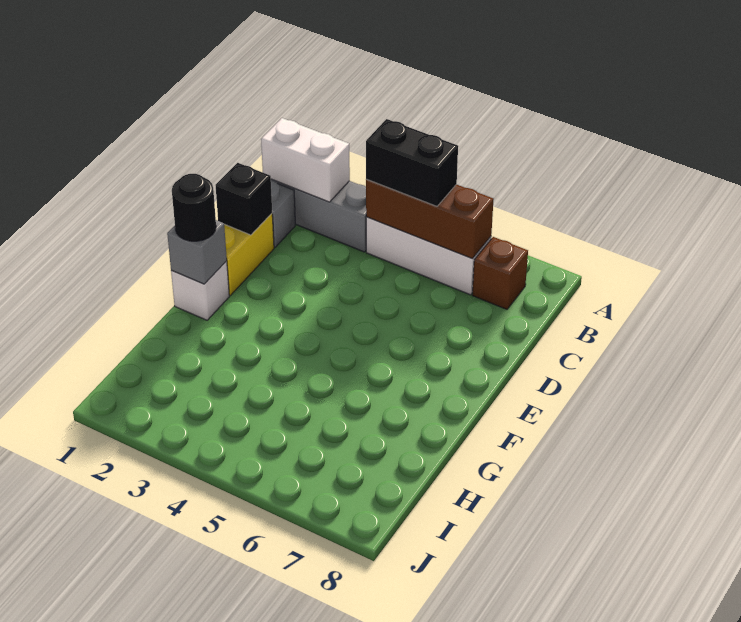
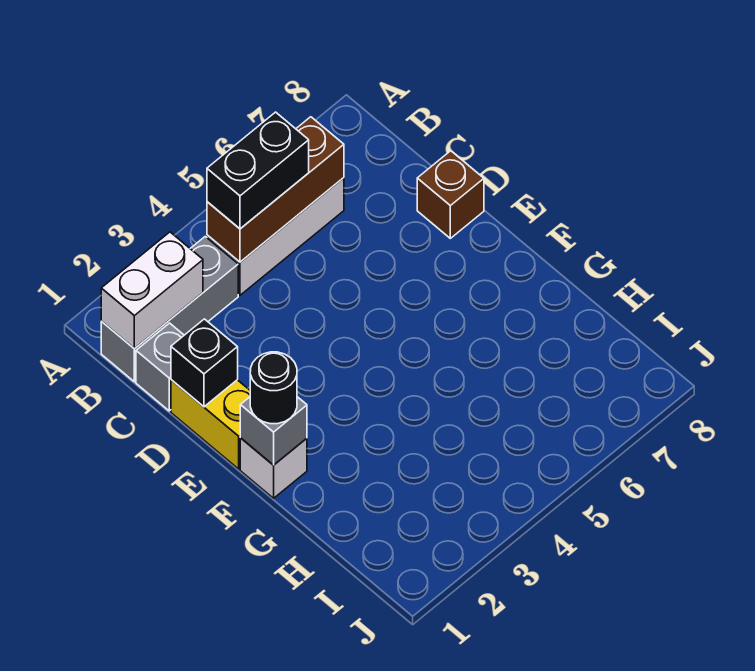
brown 1x1 brick [472,237,528,309] -> brown 1x1 brick moved to [417,151,484,238]

